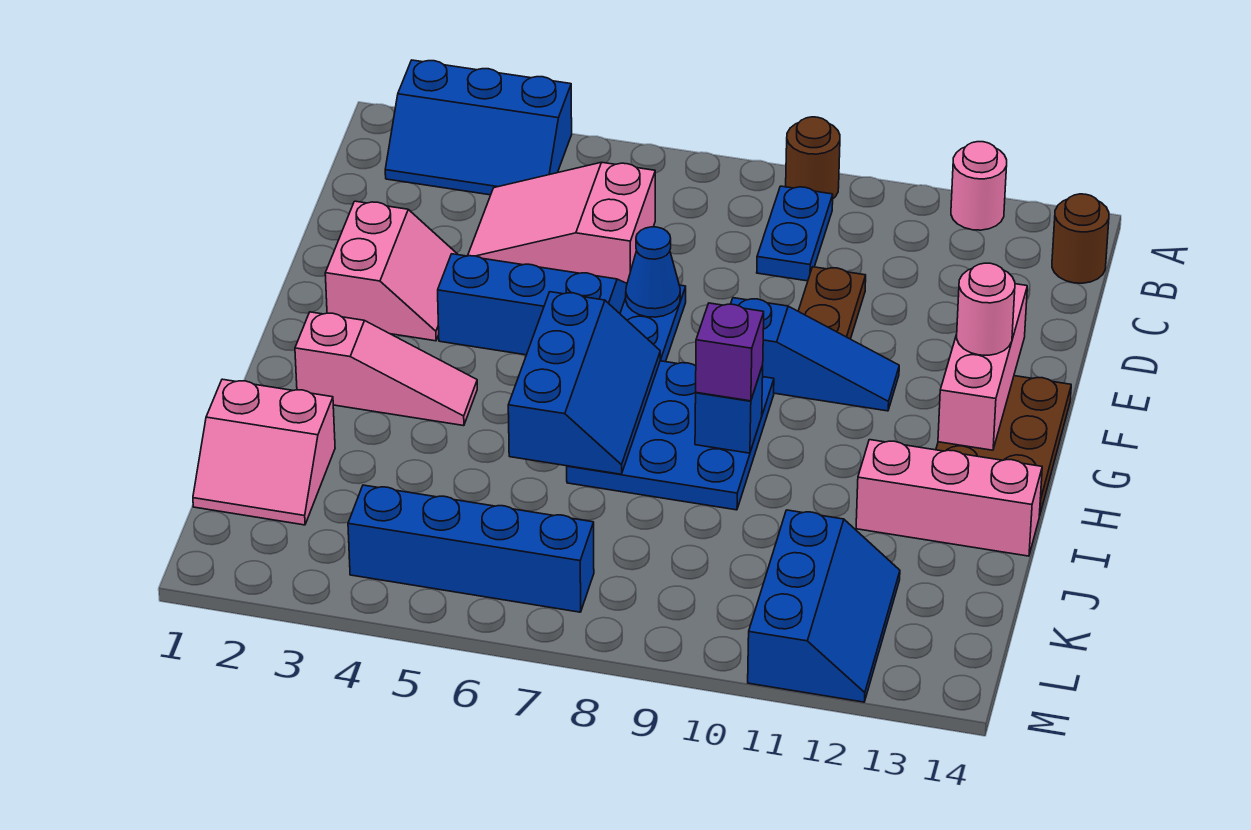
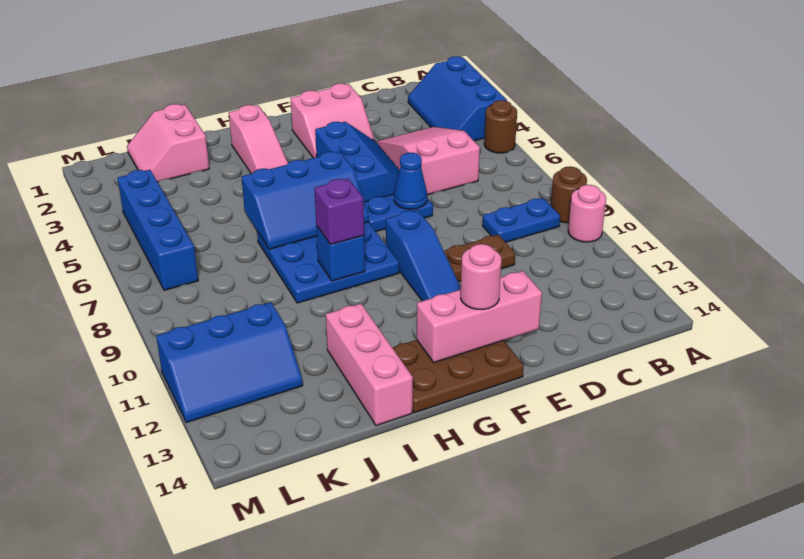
pink 1x1 round brick [951,142,1007,230] -> pink 1x1 round brick moved to [568,185,606,242]
brown 1x1 round brick [1052,194,1109,283] -> brown 1x1 round brick moved to [484,100,517,153]

